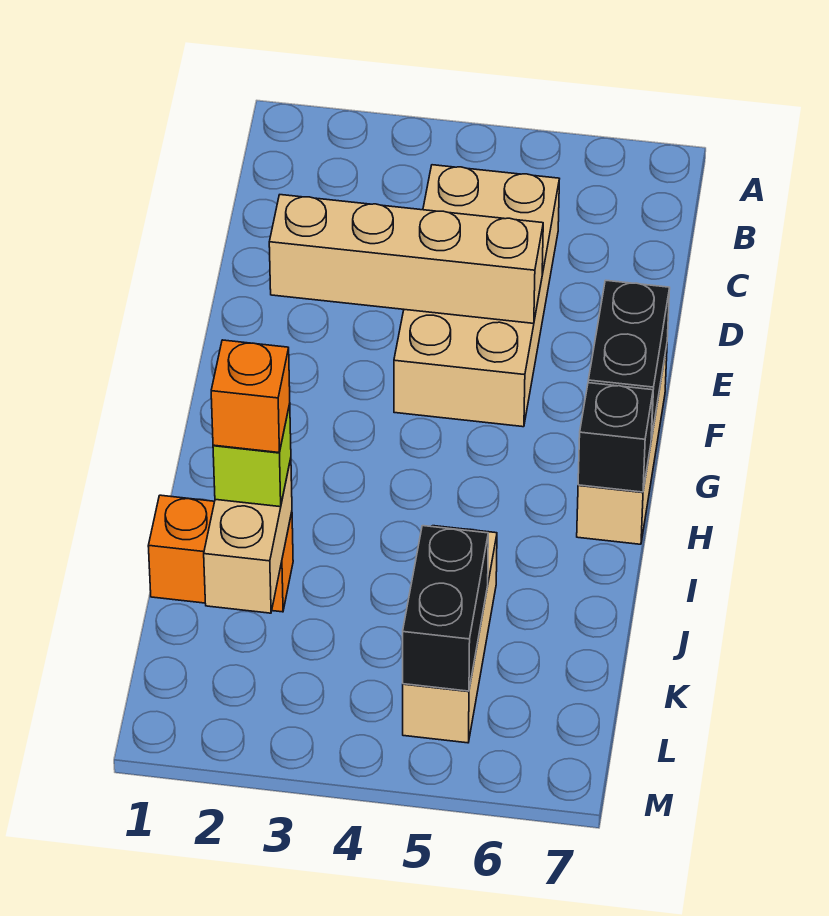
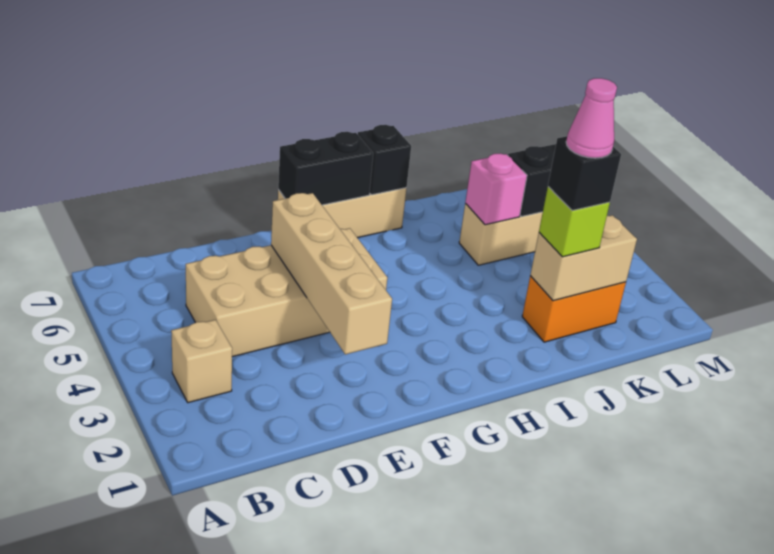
none -> tan 1x1 brick [171,320,232,403]
orange 1x2 brick [148,495,293,612] -> orange 1x2 brick turned to [522,276,626,342]
orange 1x1 brick [211,340,290,453] -> black 1x1 brick [548,136,621,210]
none -> pink 1x1 cone [566,78,617,158]
none -> pink 1x1 brick [465,153,527,225]

